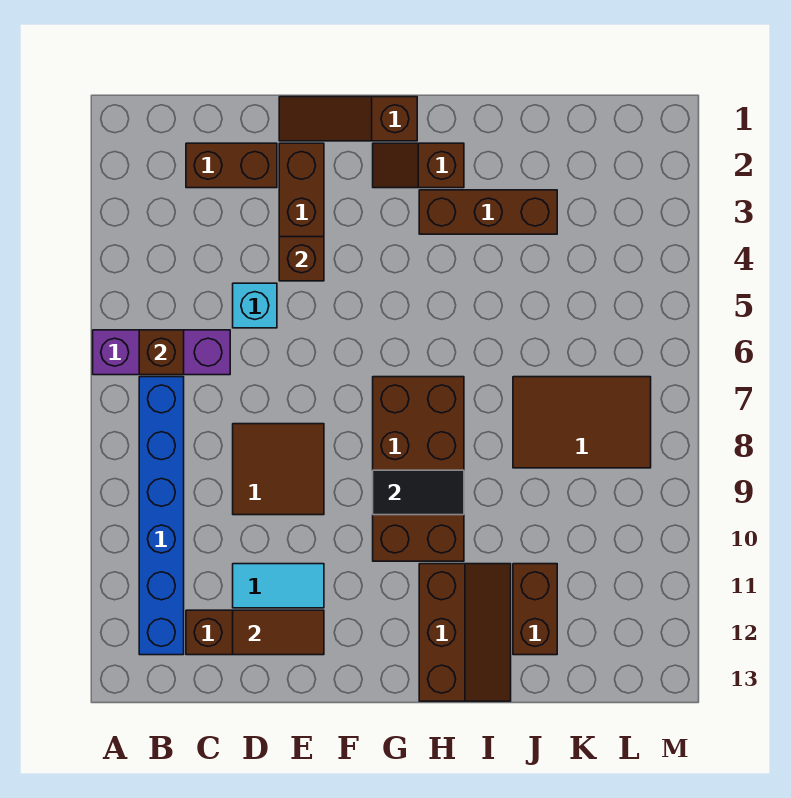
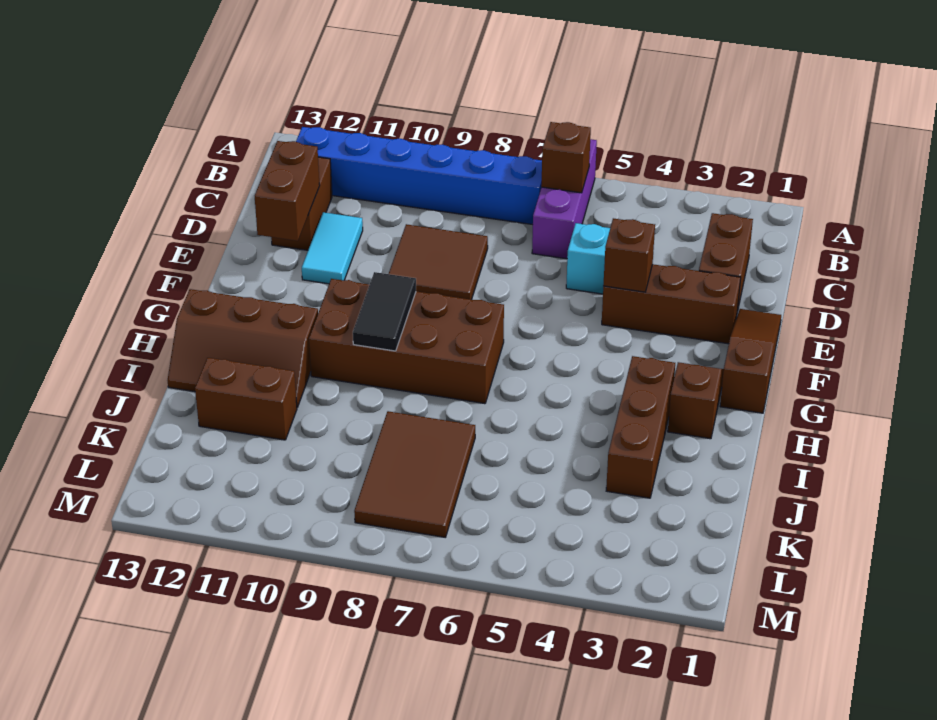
brown 1x2 tile [233,610,324,655] -> brown 1x2 brick [254,141,320,241]

